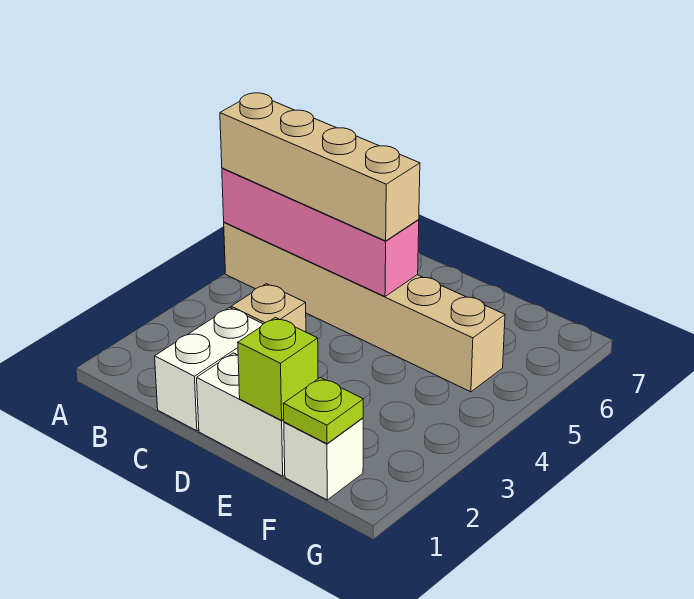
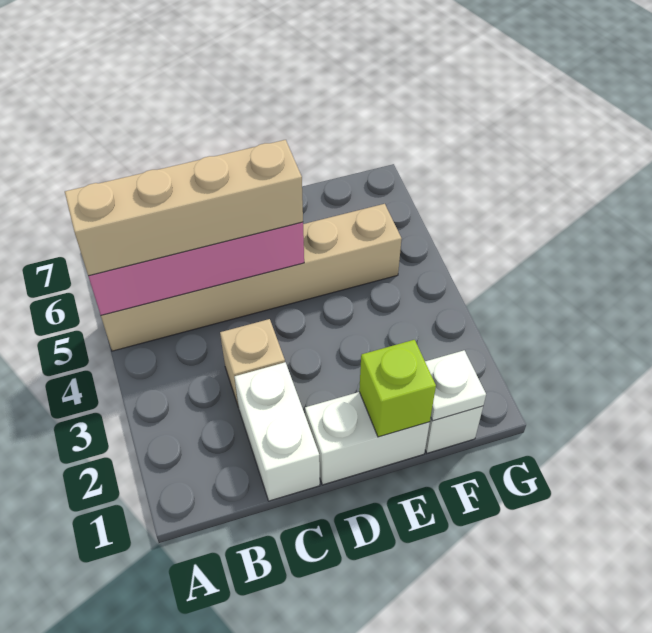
lime 1x1 plate [283,378,363,444] -> white 1x1 plate [425,350,486,421]

